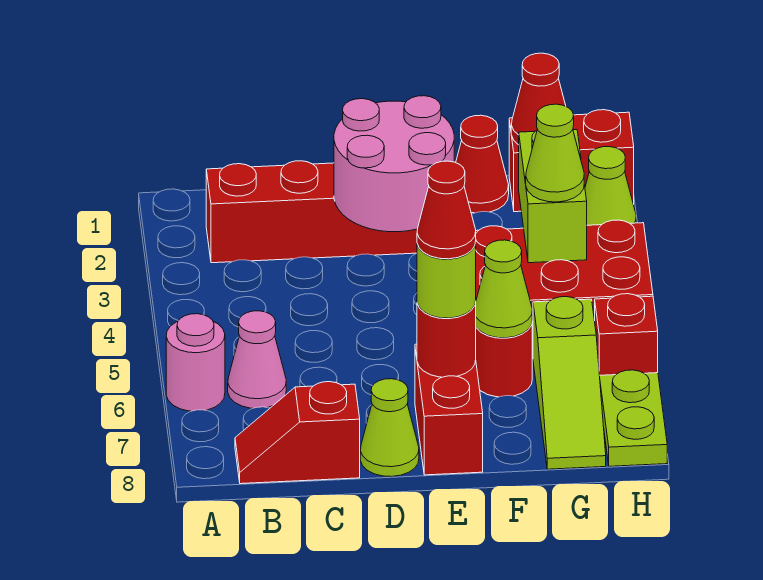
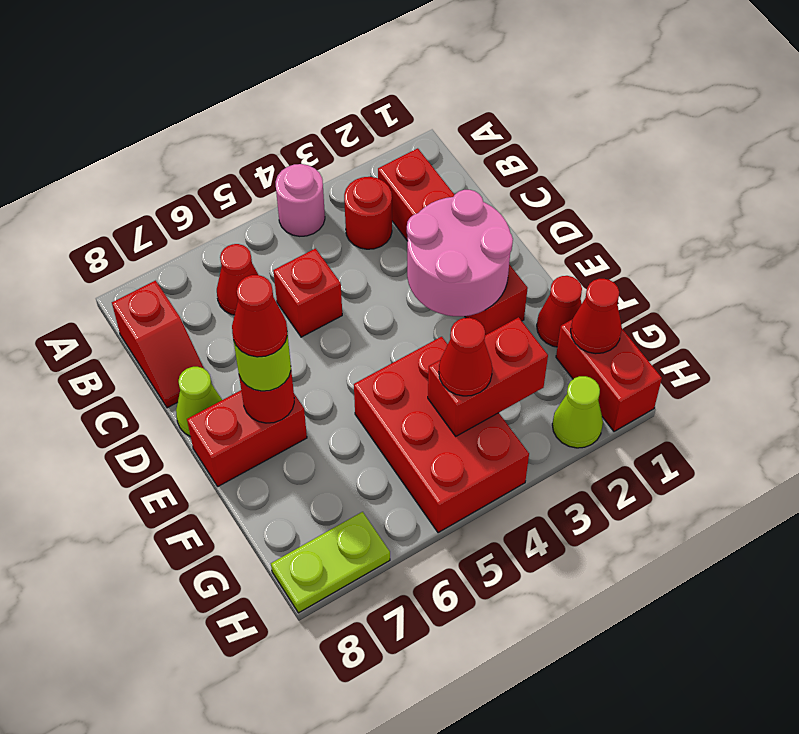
pink 1x1 round brick [166,314,225,411] -> pink 1x1 round brick moved to [276,164,325,236]
pink 1x1 cone [228,311,286,408] -> red 1x1 cone [217,244,258,315]
red 1x2 slope [235,382,360,484] -> red 1x2 slope turned to [112,281,204,408]
red 1x1 round brick [476,325,532,397] -> red 1x1 round brick moved to [344,177,392,249]
lime 1x1 cone [476,240,532,338] -> none
lime 1x2 brick [519,130,587,263] -> red 1x2 brick [428,317,548,436]
lime 1x1 cone [526,104,584,202] -> red 1x1 cone [439,318,492,396]
lime 1x3 slope [533,297,606,469] -> none
red 1x1 brick [595,294,658,375] -> red 1x1 brick moved to [273,249,342,337]

